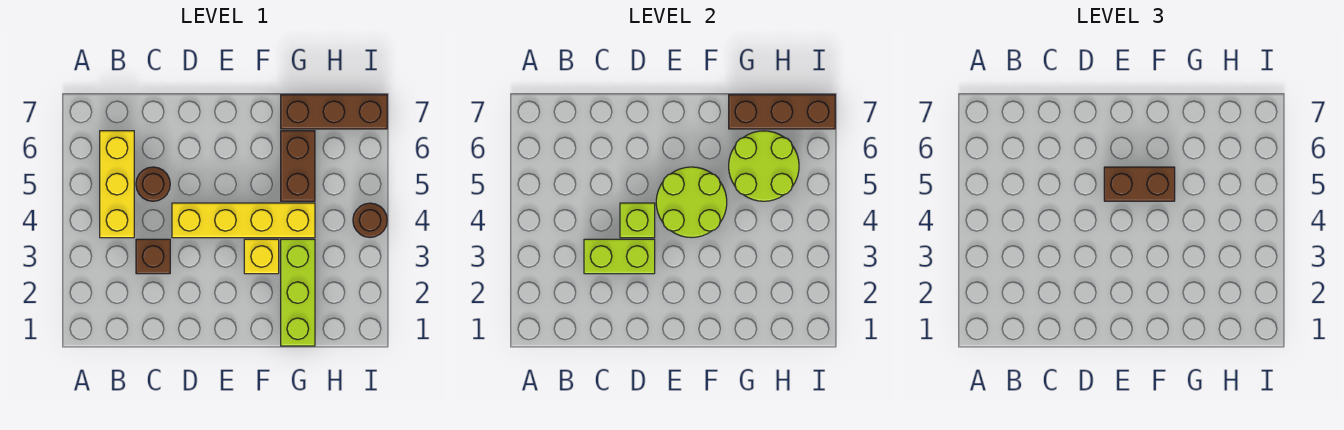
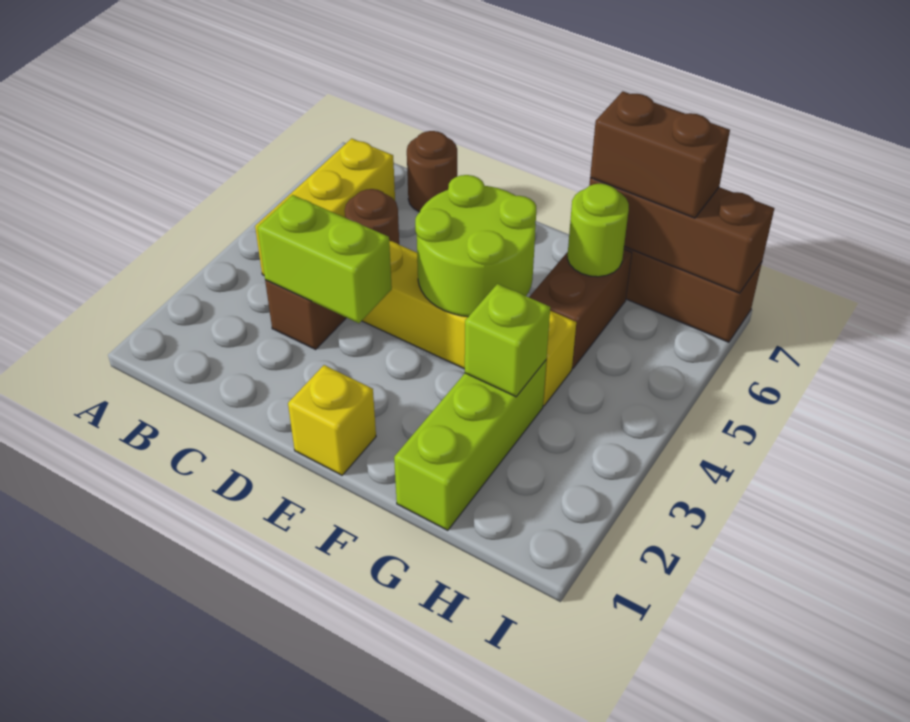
lime 1x1 brick [620,203,655,238] -> lime 1x1 brick moved to [465,284,550,397]
brown 1x2 brick [1104,167,1175,201] -> brown 1x2 brick moved to [590,91,730,218]
yellow 1x1 brick [244,239,279,274] -> yellow 1x1 brick moved to [288,365,376,475]
lime 2x2 round brick [729,131,799,201] -> lime 1x1 round brick [567,183,629,277]
brown 1x1 round brick [353,203,387,237] -> brown 1x1 round brick moved to [407,131,457,212]

